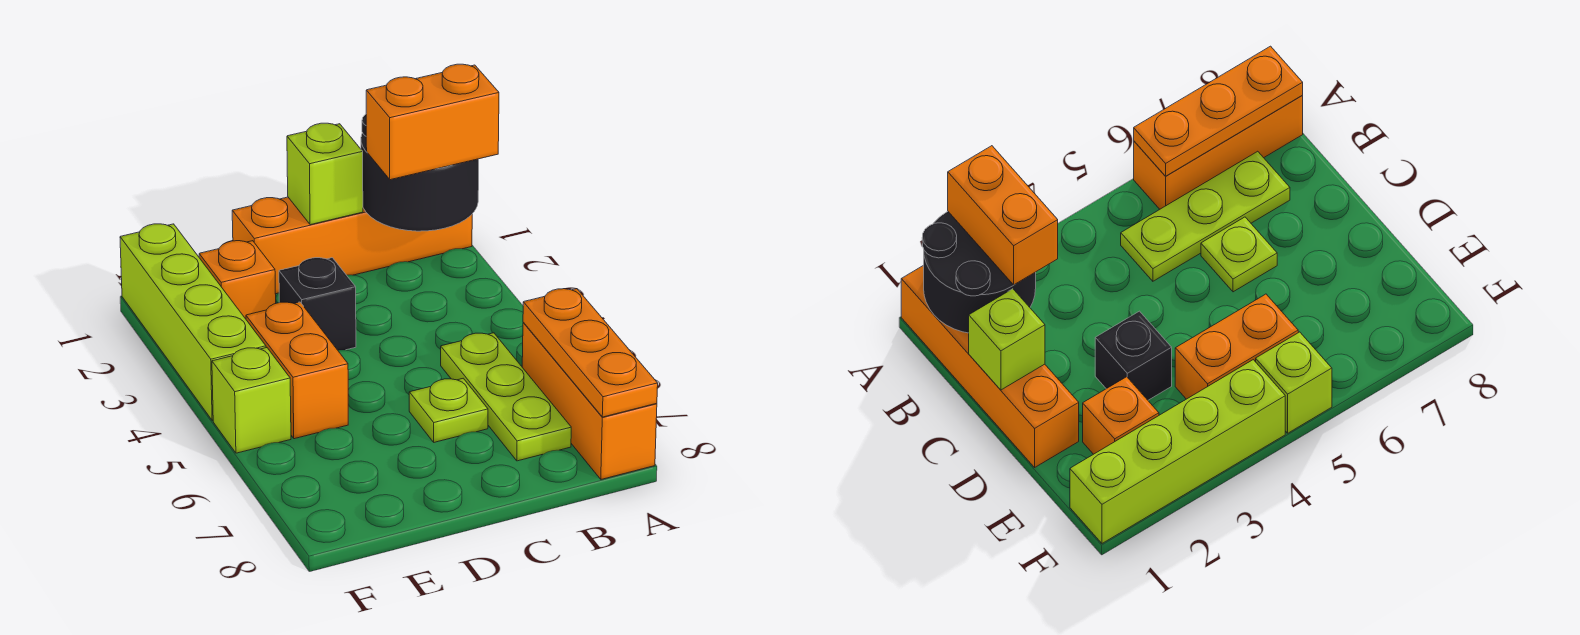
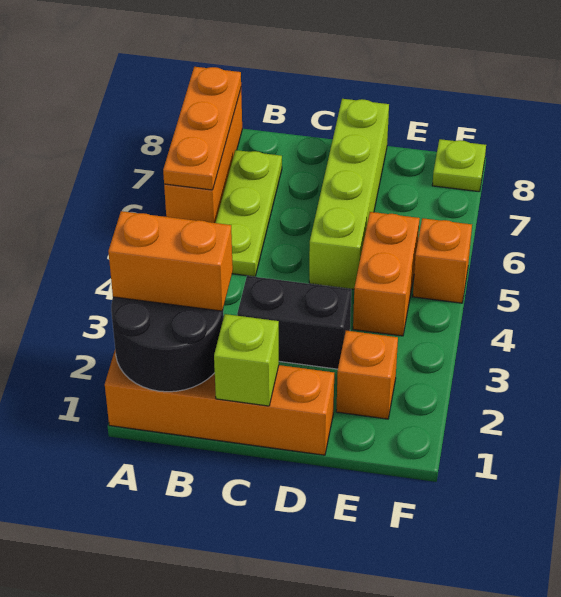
lime 1x1 plate [409,378,488,442] -> lime 1x1 plate moved to [432,139,486,192]
black 1x1 brick [279,258,356,350] -> black 1x2 brick [237,276,351,369]
lime 1x4 brick [120,224,266,420] -> lime 1x4 brick moved to [309,99,389,289]
lime 1x1 brick [212,348,291,453] -> orange 1x1 brick [413,218,472,303]

